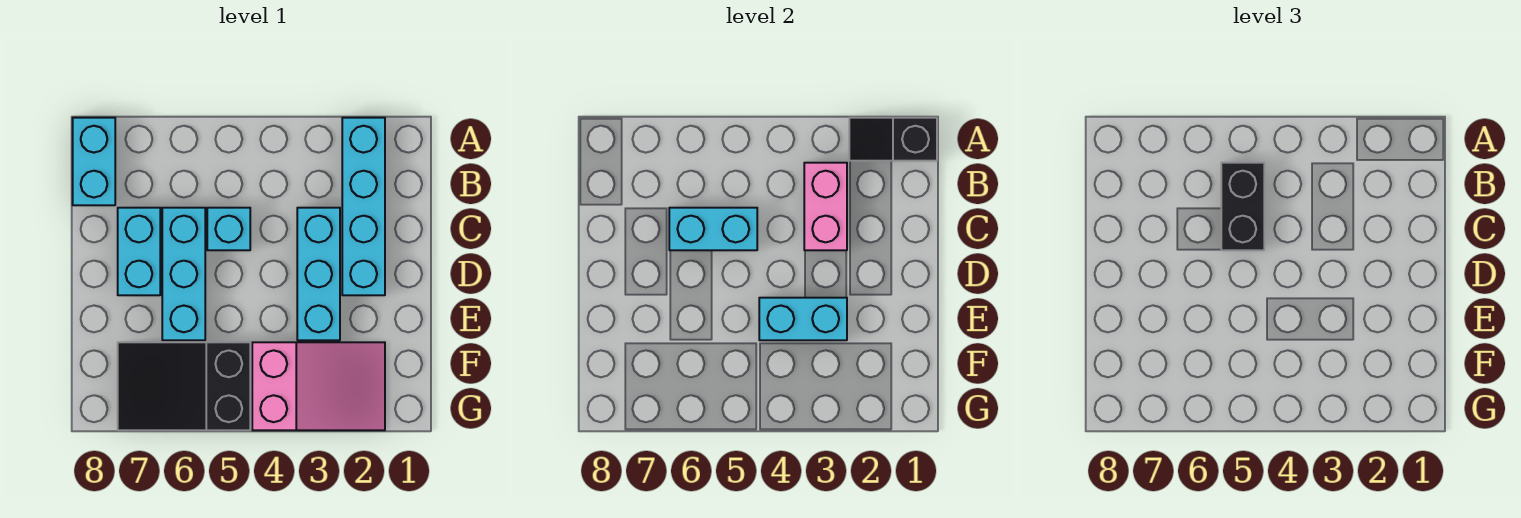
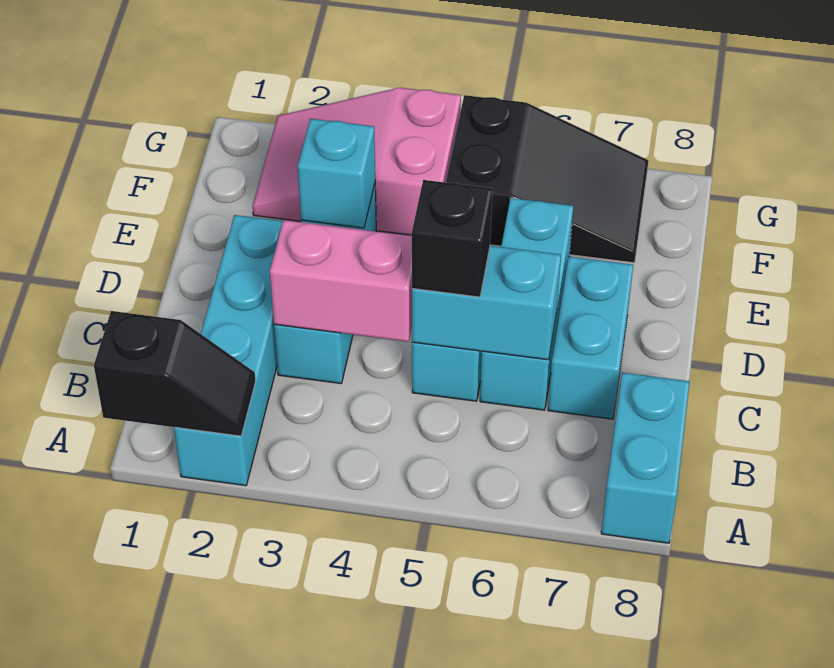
pink 1x2 brick [804,163,847,250] -> pink 1x2 brick turned to [270,220,412,342]
black 1x2 brick [1221,163,1264,250] -> black 1x1 brick [412,180,492,297]
cyan 1x2 brick [759,298,847,340] -> cyan 1x1 brick [298,119,375,228]

